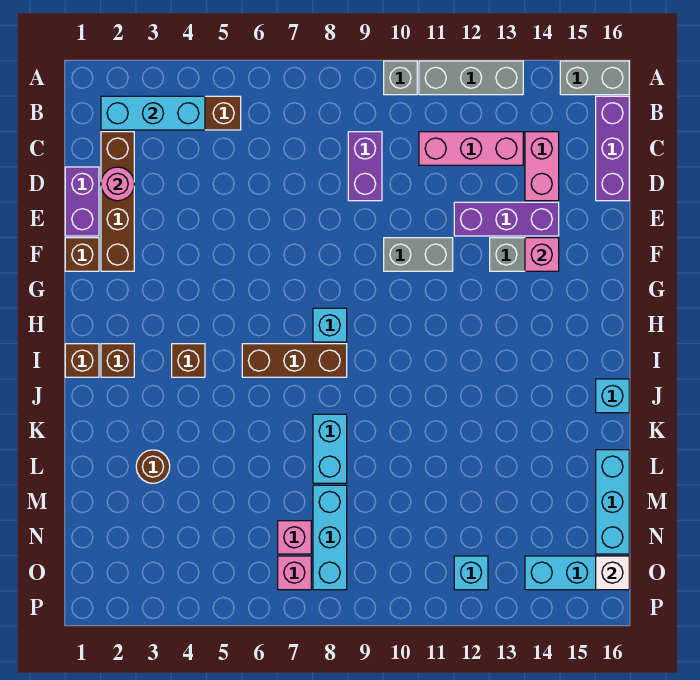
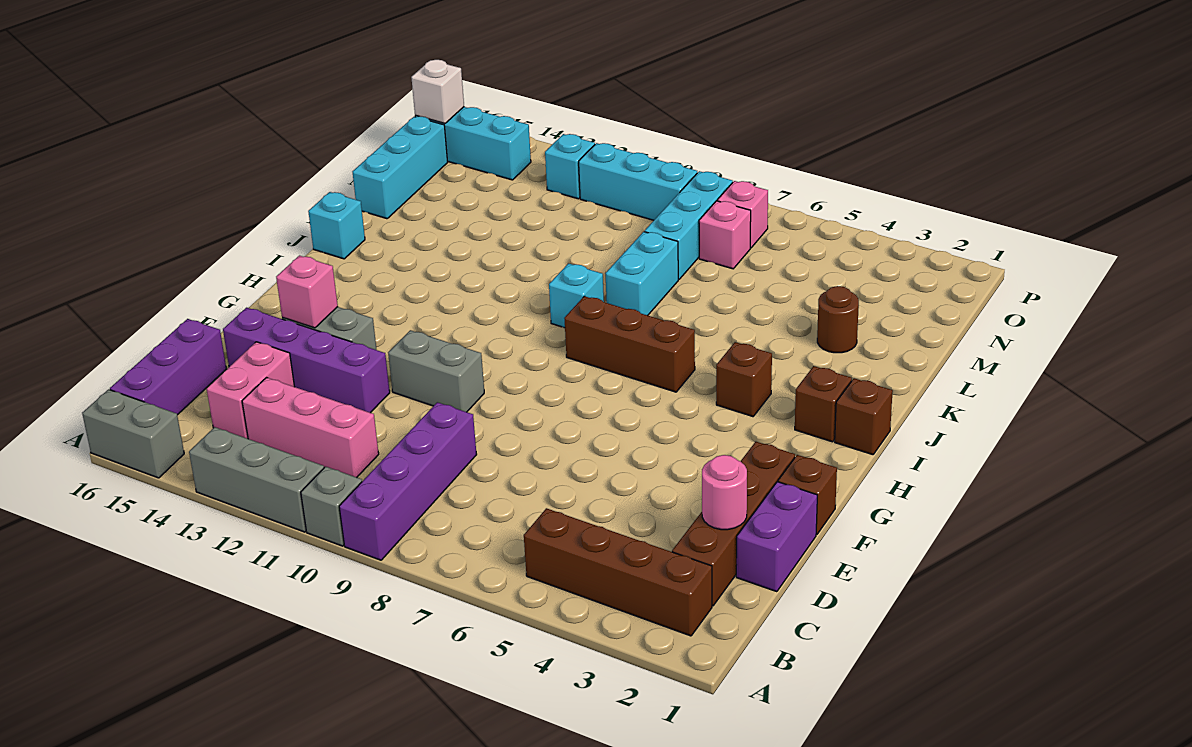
cyan 1x3 brick [101,96,205,130] -> cyan 1x3 brick moved to [579,143,697,220]
purple 1x2 brick [348,132,382,201] -> purple 1x4 brick [339,402,477,560]
purple 1x3 brick [454,202,559,236] -> purple 1x4 brick [223,308,390,413]
cyan 1x1 brick [313,308,347,342] -> cyan 1x1 brick moved to [549,263,604,328]

